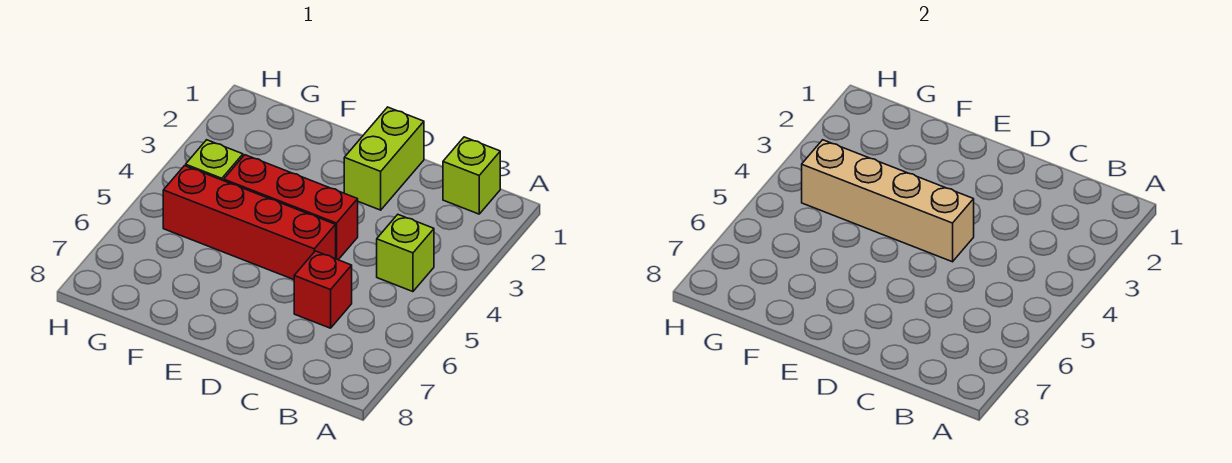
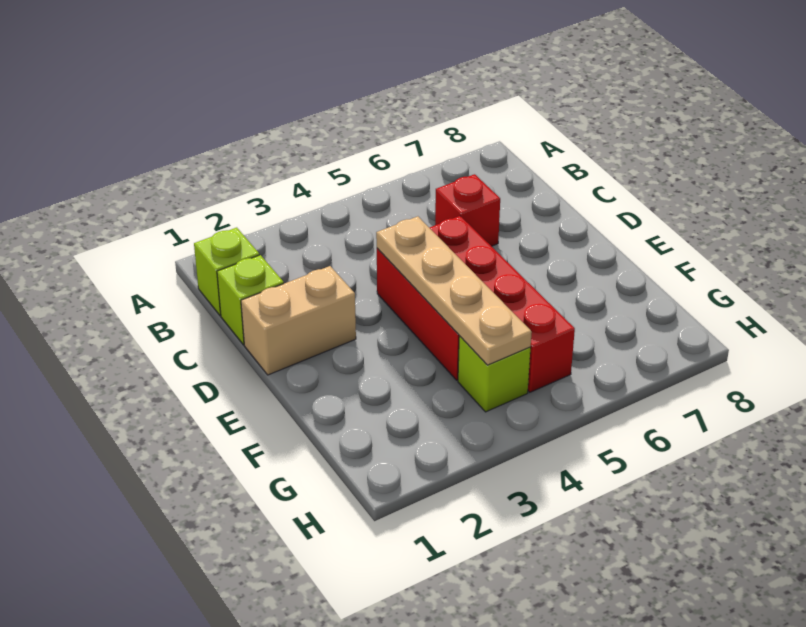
lime 1x1 brick [377,215,434,292] -> lime 1x1 brick moved to [217,255,284,345]
lime 1x2 brick [344,107,424,210] -> tan 1x2 brick [241,266,356,375]
tan 1x4 brick [802,140,974,262] -> tan 1x4 plate [376,216,532,365]

